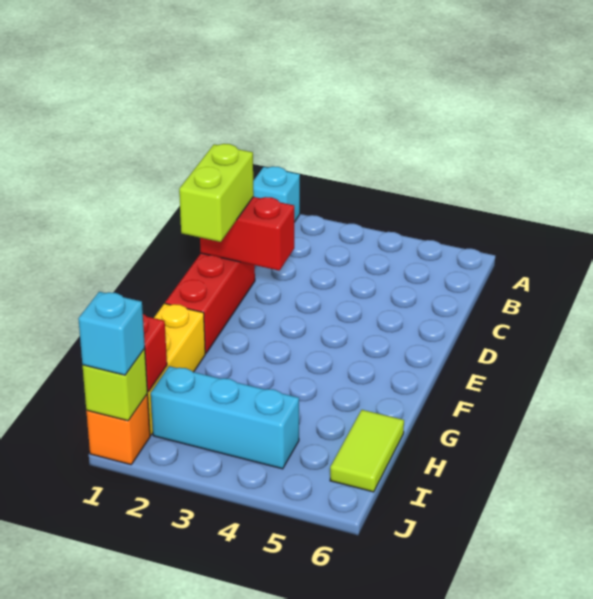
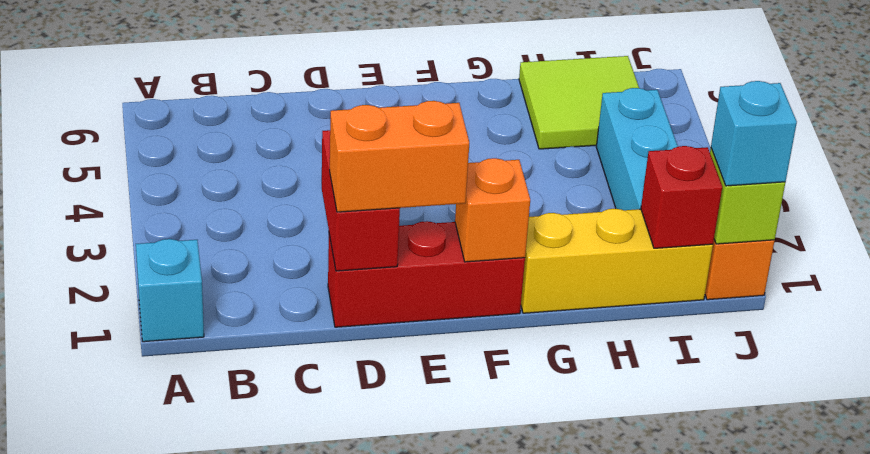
lime 1x2 brick [179,144,254,242] -> orange 1x2 brick [330,101,469,212]
none -> orange 1x1 brick [455,158,530,262]
lime 1x2 tile [330,410,404,492] -> lime 2x2 tile [519,56,639,149]

